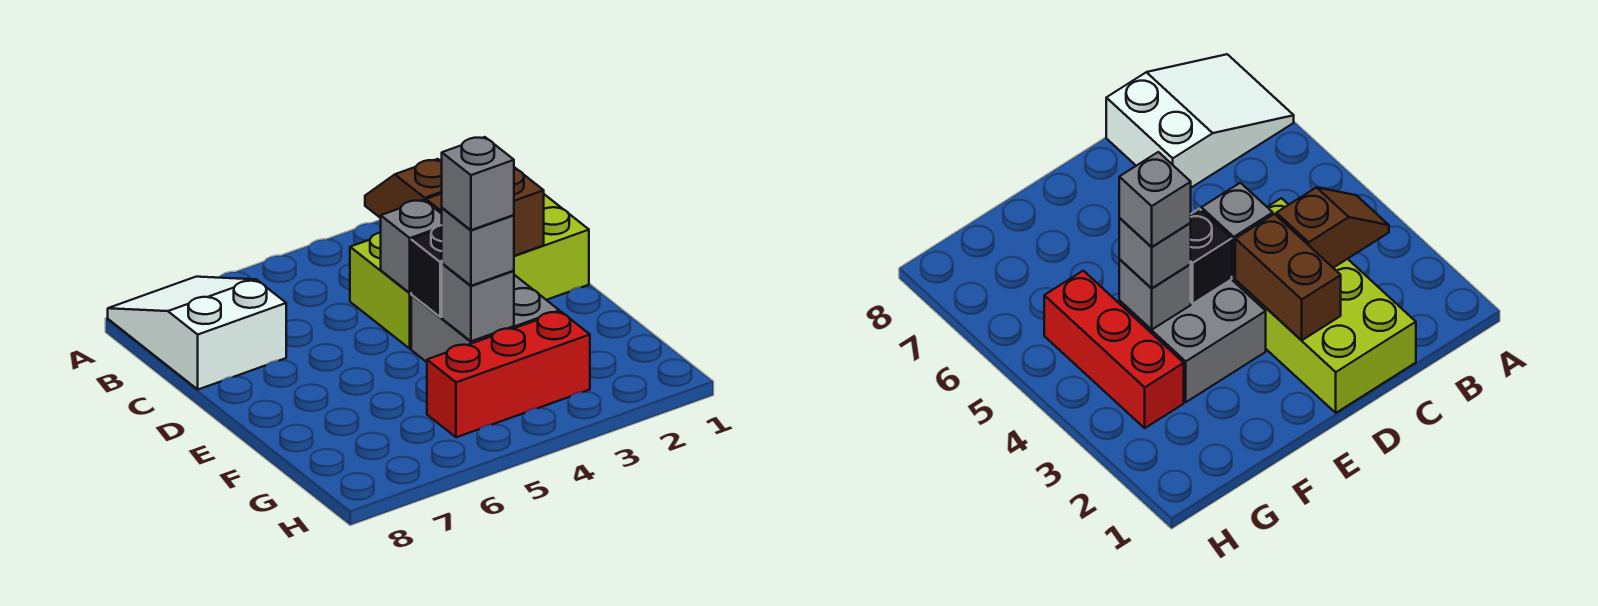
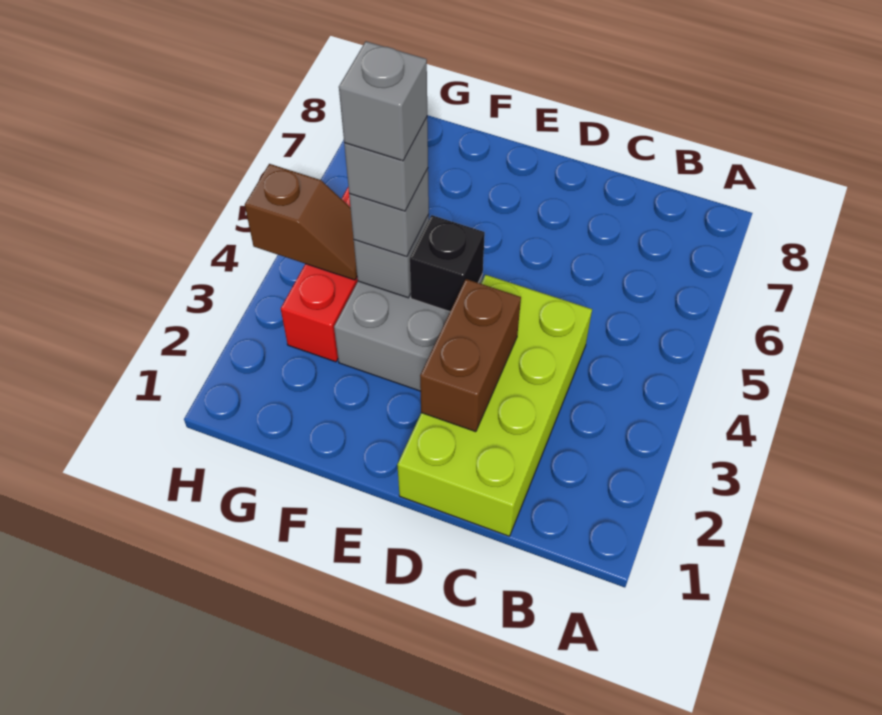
white 2x3 slope [108,277,286,389] -> none
brown 1x2 slope [365,159,442,218] -> brown 1x2 slope moved to [245,164,357,280]
grey 1x1 brick [381,200,442,293] -> grey 1x1 brick moved to [339,41,427,161]

